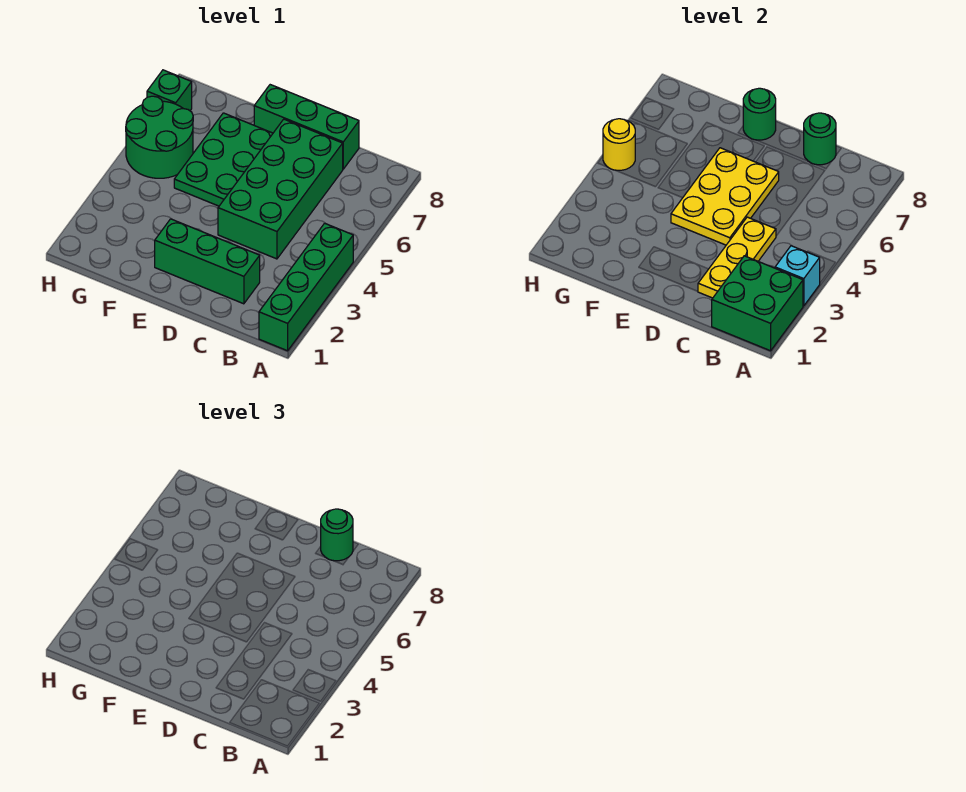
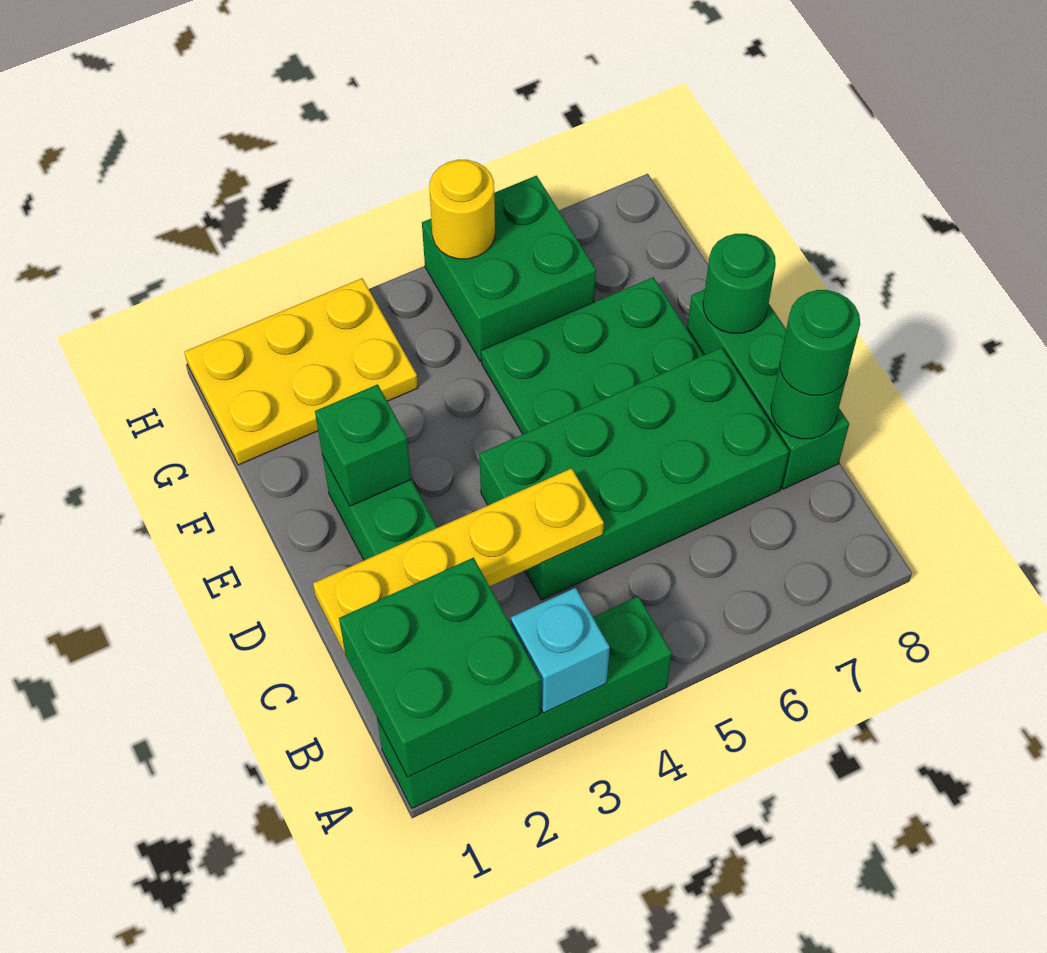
yellow 1x3 plate [698,217,776,298] -> yellow 1x4 plate [313,468,604,652]
yellow 2x3 plate [671,148,779,245] -> yellow 2x3 plate moved to [184,278,418,465]
green 2x2 round brick [126,96,193,178] -> green 2x2 brick [422,176,596,361]
green 1x1 brick [147,70,192,111] -> green 1x1 brick moved to [315,384,411,506]

